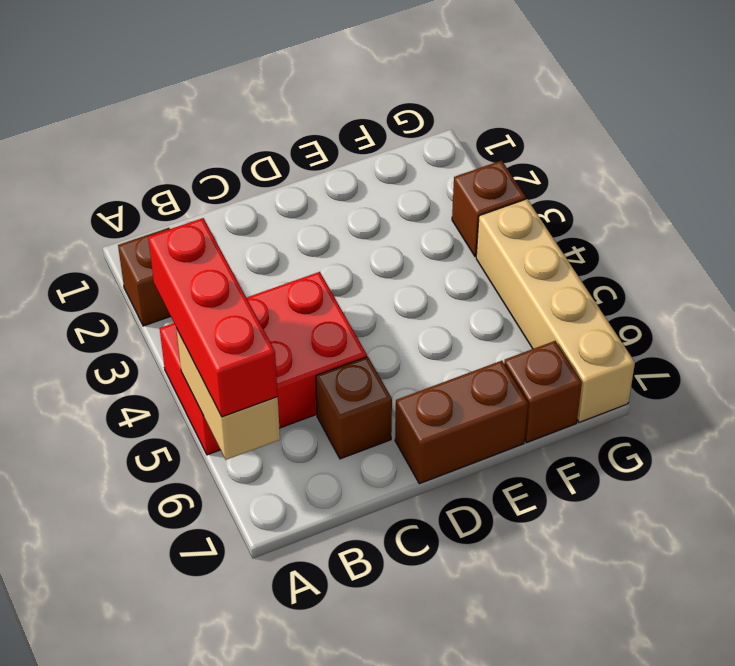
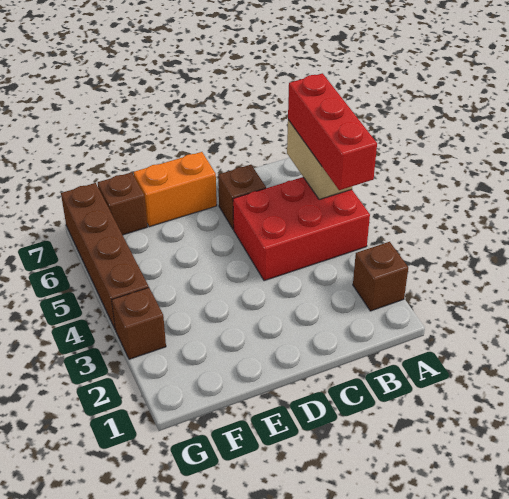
brown 1x2 brick [395,361,528,484] -> orange 1x2 brick [134,152,217,227]
tan 1x4 brick [476,199,635,422] -> brown 1x4 brick [61,183,149,330]

